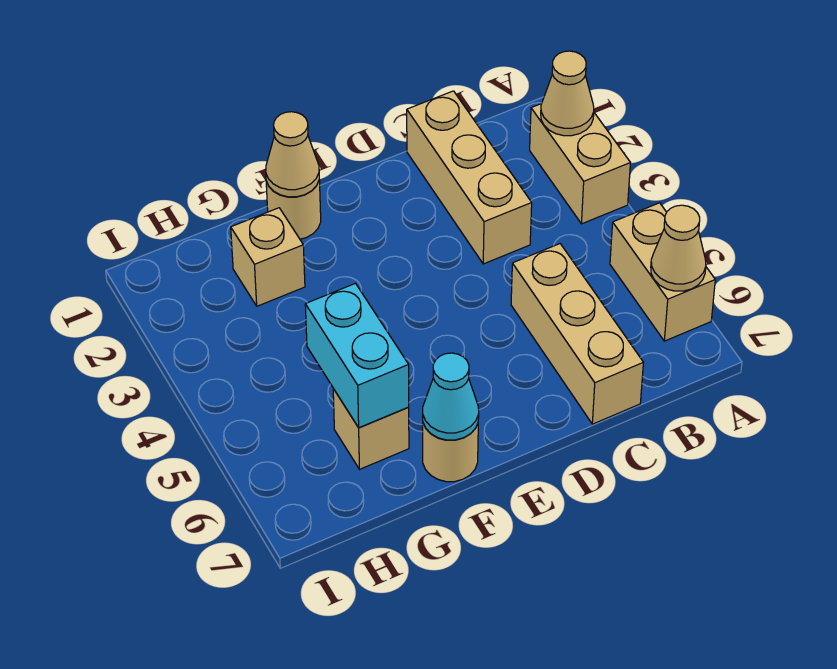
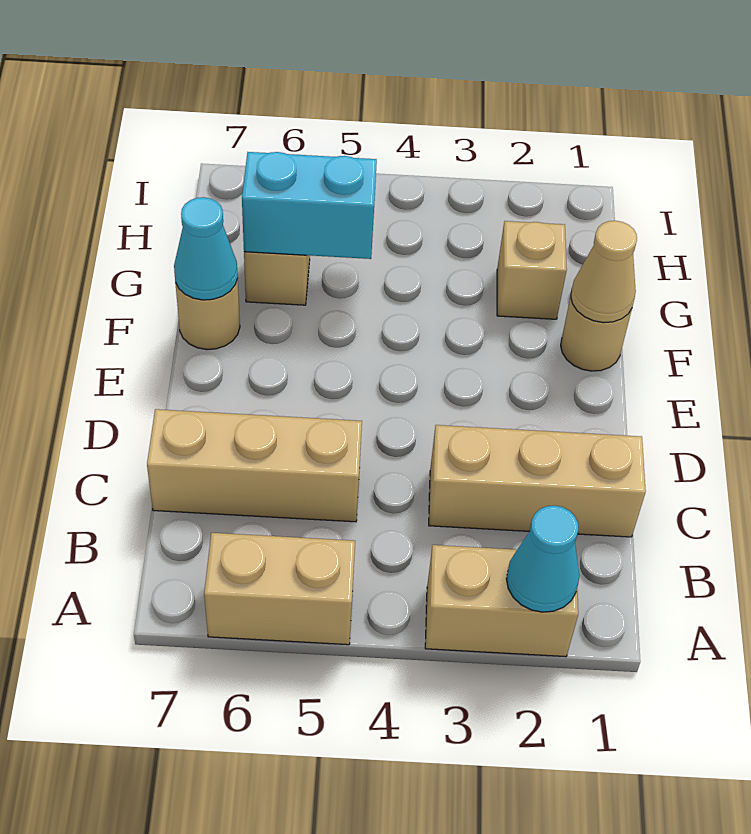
tan 1x1 cone [541,51,594,136] -> cyan 1x1 cone [506,506,579,612]
tan 1x1 cone [651,205,706,291] -> none

